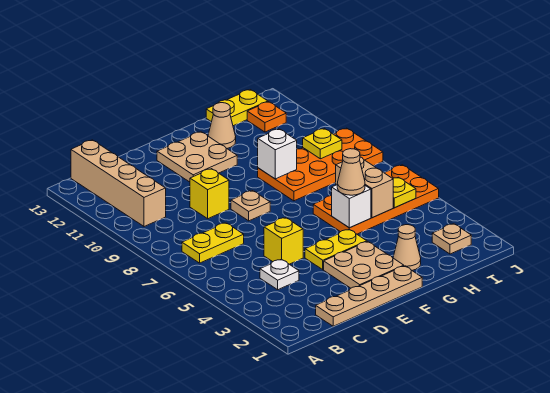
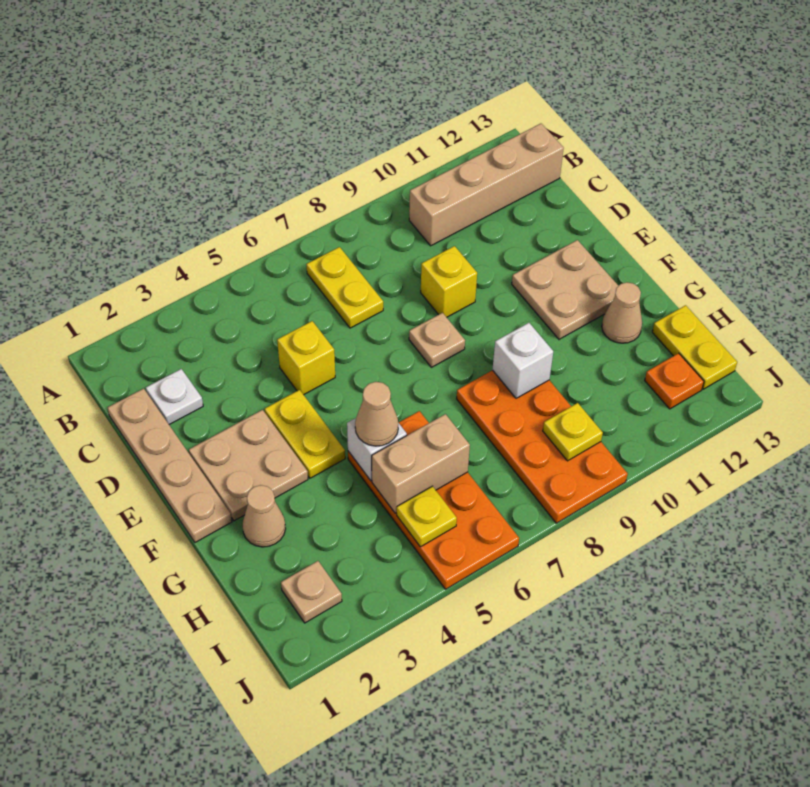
white 1x1 plate [260,259,299,290] -> white 1x1 plate moved to [146,369,203,424]

